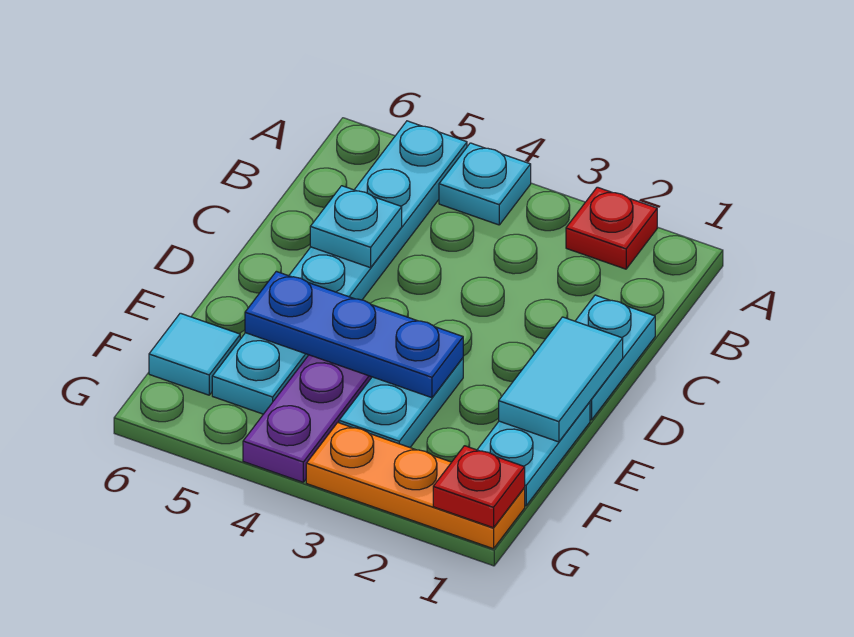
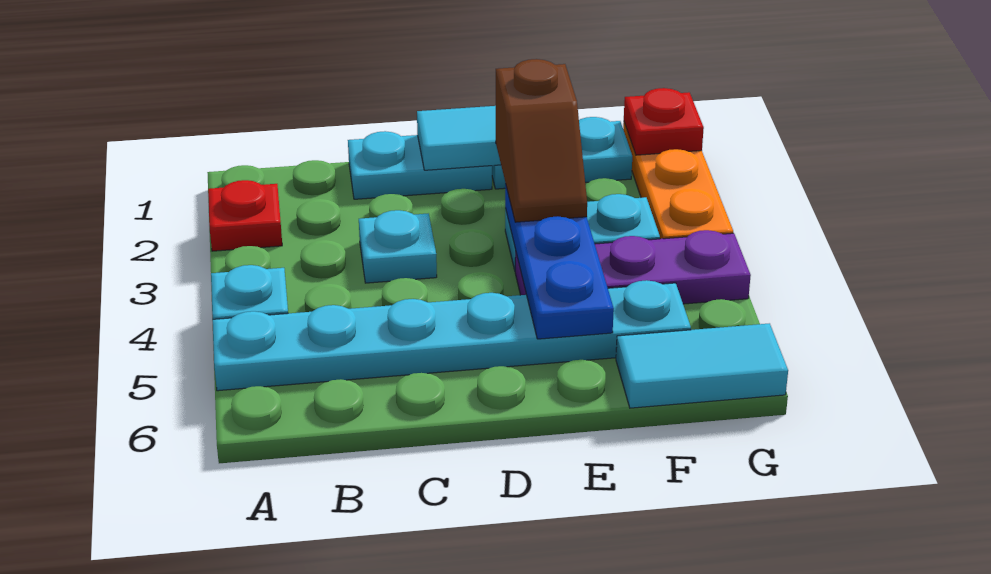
cyan 1x1 plate [310,186,402,268] -> cyan 1x1 plate moved to [359,210,437,283]
none -> brown 1x2 slope [496,59,587,222]
cyan 1x1 tile [149,313,240,395] -> cyan 1x2 tile [616,323,788,408]

